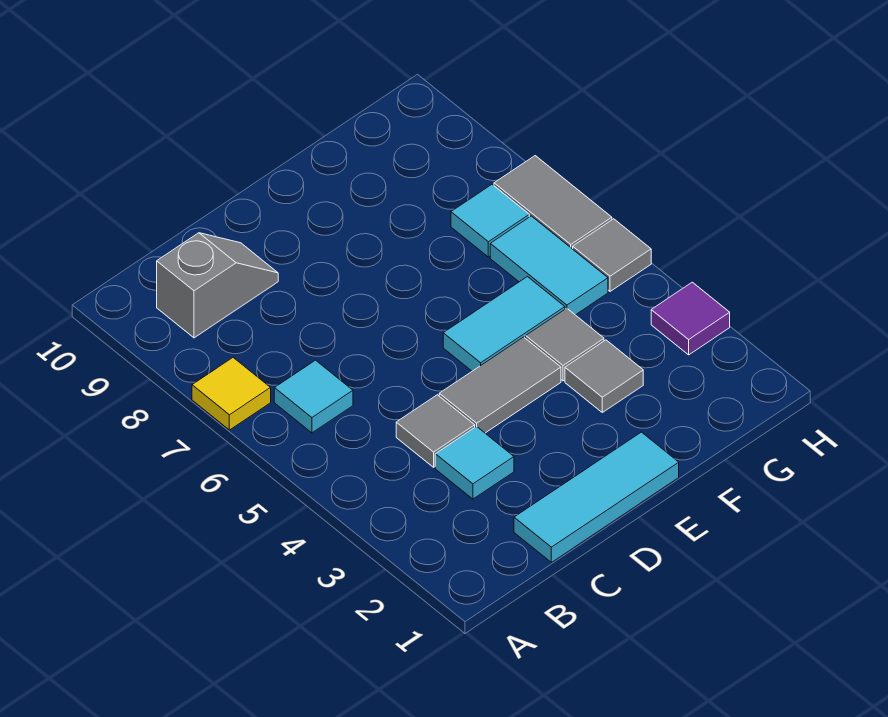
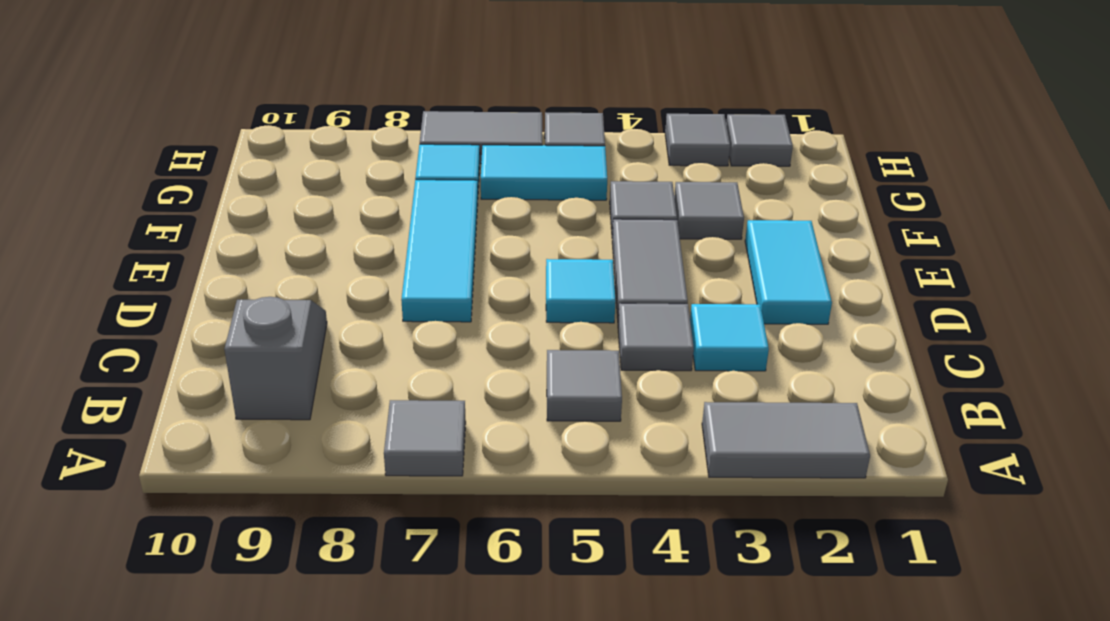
none -> grey 1x2 tile [702,402,870,478]
yellow 1x1 tile [192,358,271,430] -> grey 1x1 tile [384,400,466,476]
none -> grey 1x1 tile [547,350,622,421]
cyan 1x1 tile [274,360,353,433] -> cyan 1x1 tile moved to [546,259,616,323]
cyan 1x3 tile [514,432,679,562] -> cyan 1x3 tile moved to [401,180,478,322]
cyan 1x2 tile [443,277,565,371] -> cyan 1x2 tile moved to [745,220,832,324]
none -> grey 1x1 tile [726,114,793,166]
purple 1x1 tile [651,282,730,355] -> grey 1x1 tile [665,114,730,166]

